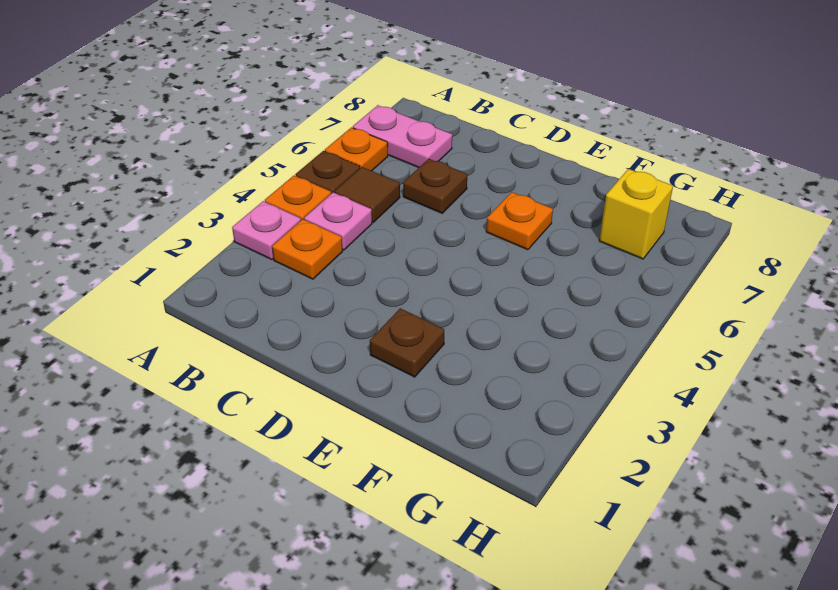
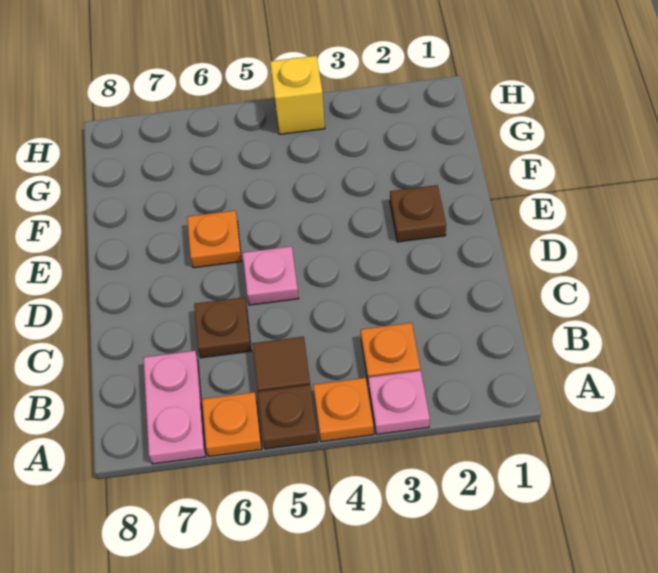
pink 1x1 plate [304,192,372,250] -> pink 1x1 plate moved to [243,246,299,305]
yellow 1x1 brick [599,169,673,259] -> yellow 1x1 brick moved to [270,56,325,134]

